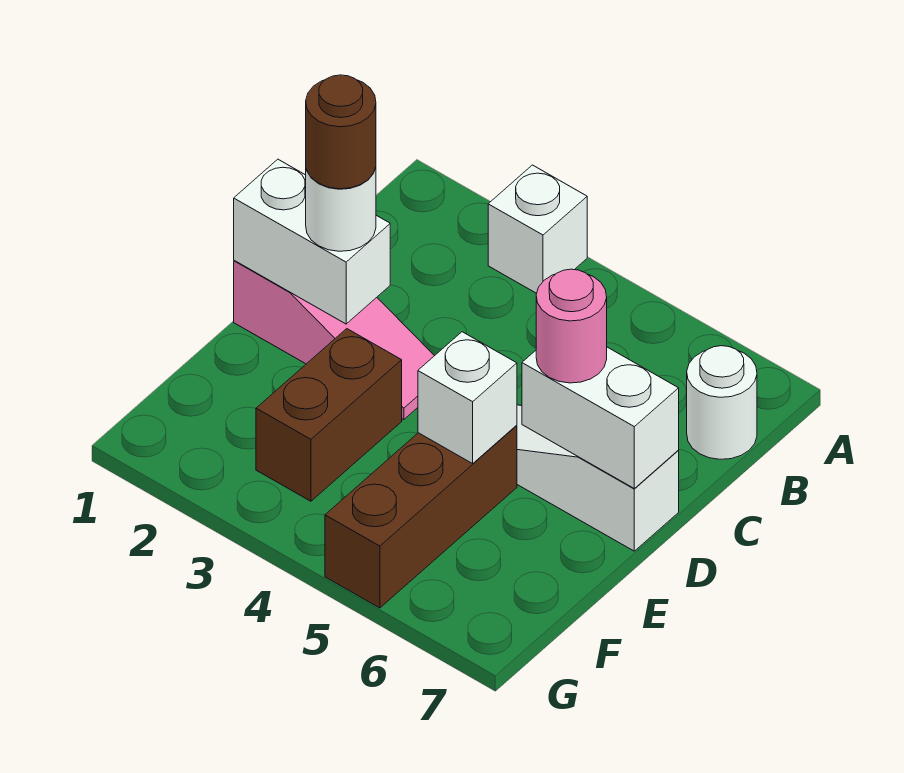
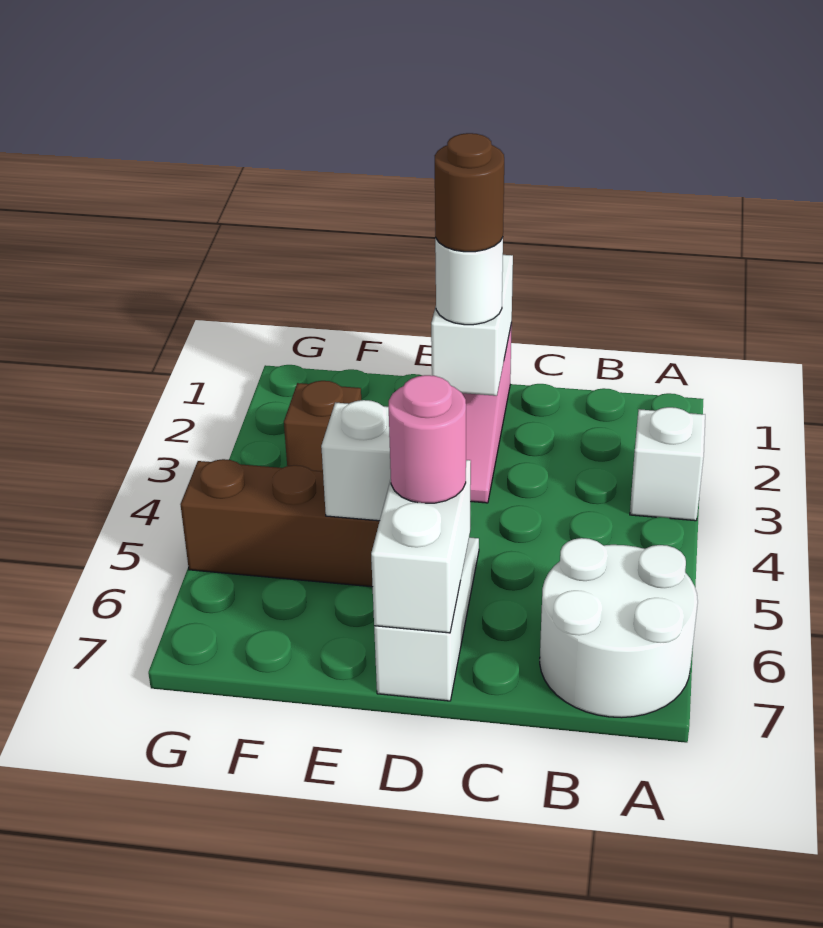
white 1x1 round brick [687,346,757,459] -> white 2x2 round brick [540,538,698,718]
brown 1x2 brick [256,329,402,501] -> brown 1x1 brick [284,381,361,471]

